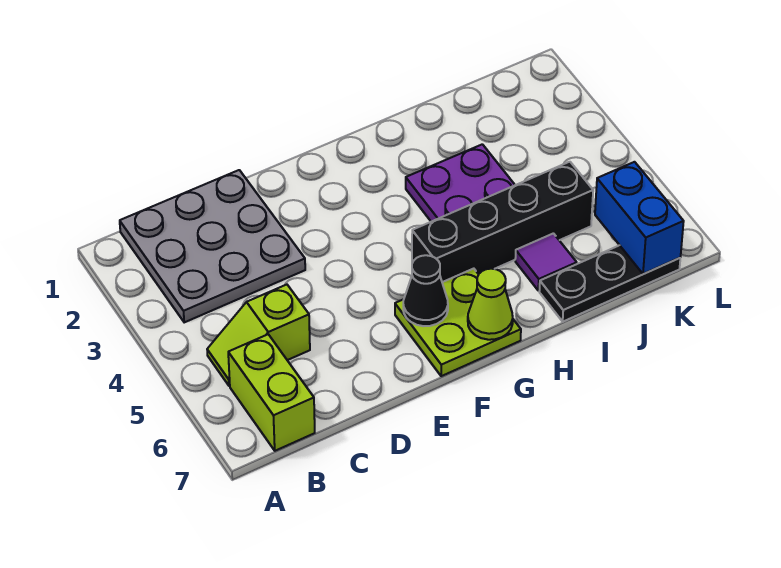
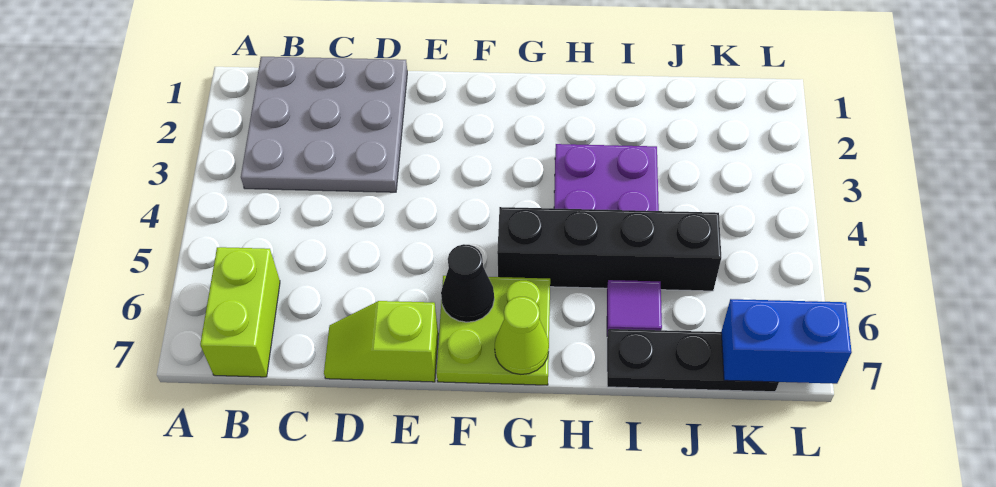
lime 1x2 slope [207,285,310,386] -> lime 1x2 slope moved to [324,301,438,382]
blue 1x2 brick [595,162,684,274] -> blue 1x2 brick turned to [721,299,852,384]

